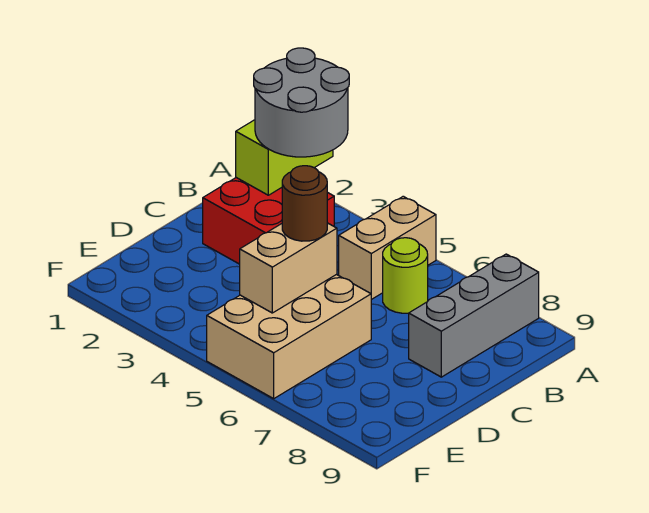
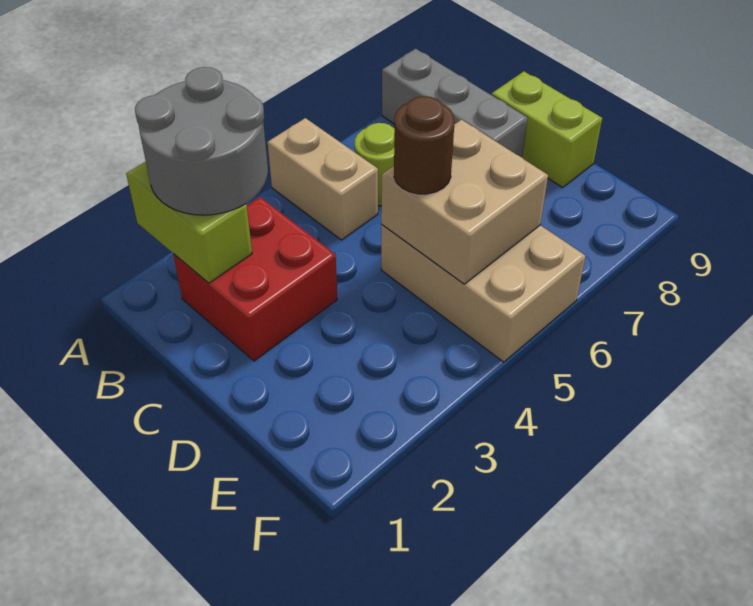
none -> lime 1x2 brick [492,71,602,188]
tan 1x2 brick [240,223,337,313] -> tan 2x2 brick [381,120,548,284]

